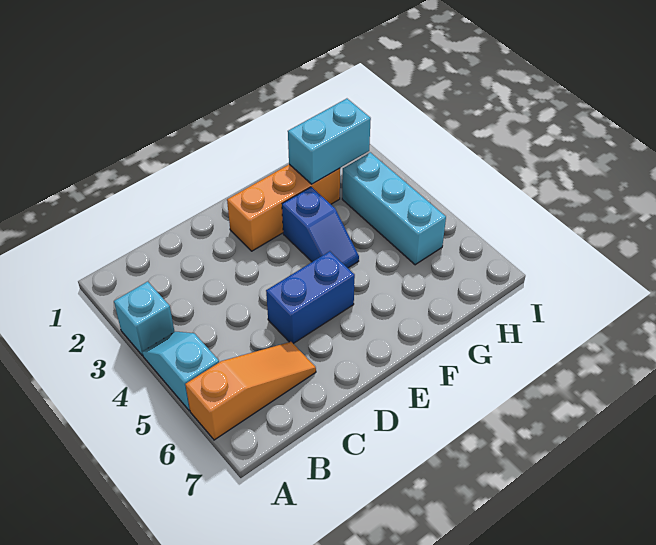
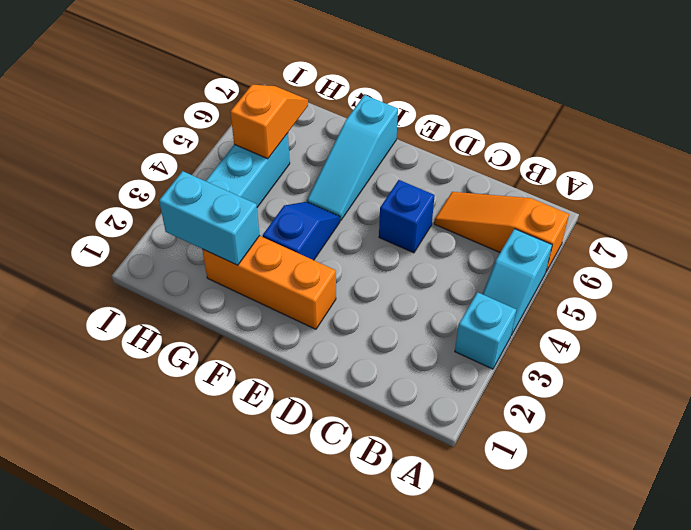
blue 1x2 brick [266,251,355,344] -> blue 1x1 brick [379,180,435,253]
none -> cyan 1x3 slope [307,95,398,221]
none -> orange 1x2 slope [230,84,308,159]

